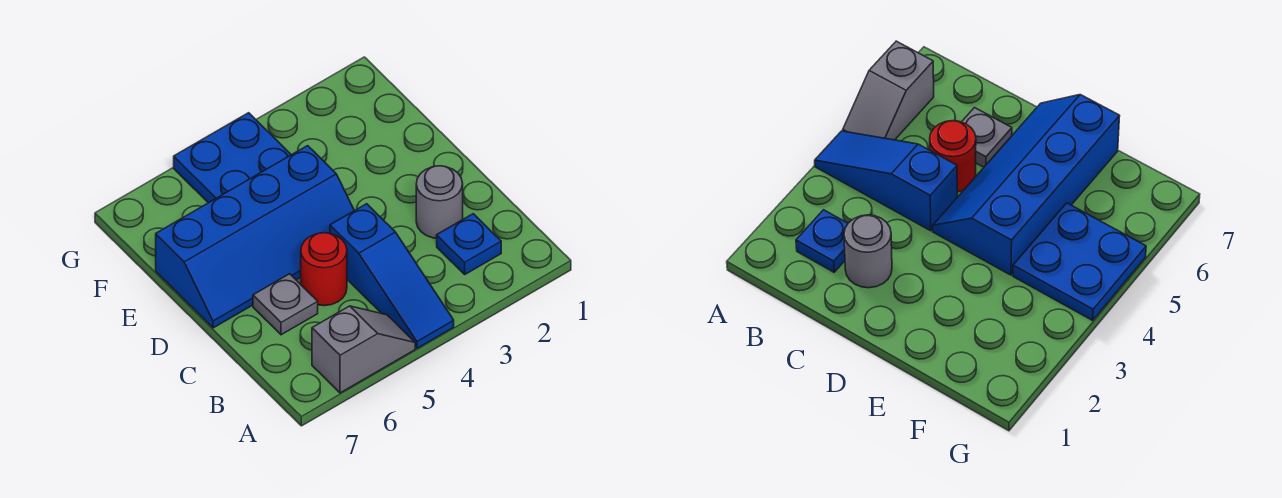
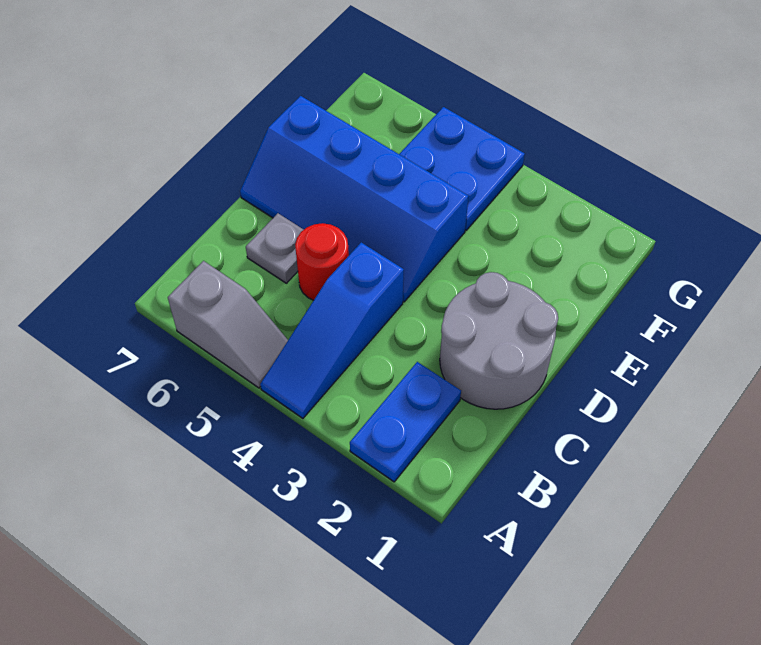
blue 1x1 plate [437,214,501,274] -> blue 1x2 plate [350,362,461,482]
grey 1x1 round brick [416,166,463,238] -> grey 2x2 round brick [440,272,558,409]

